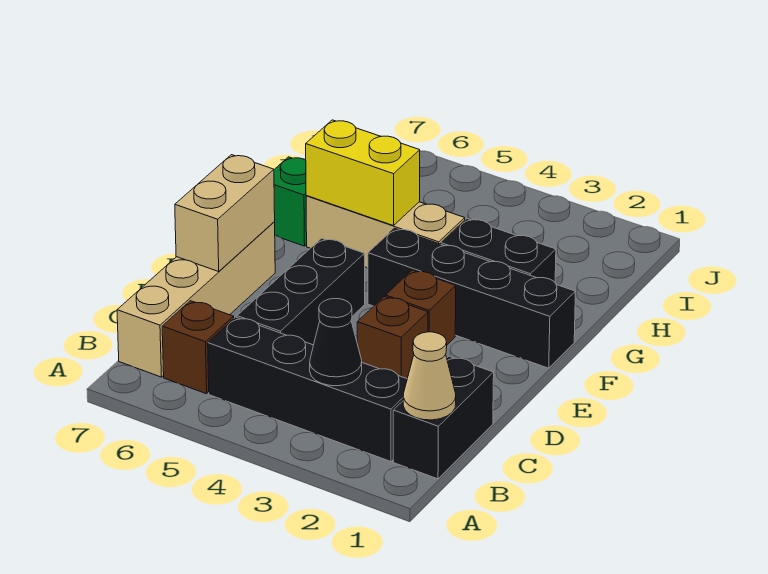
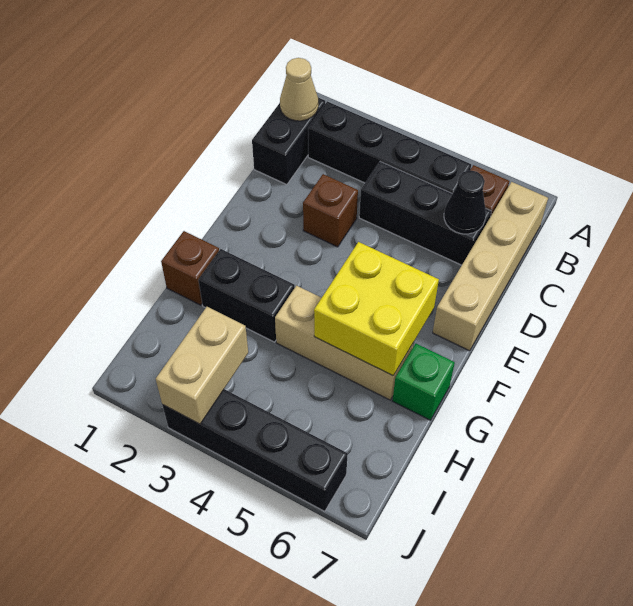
black 1x1 cone [310,299,362,386] -> black 1x1 cone moved to [444,170,486,234]
black 1x3 brick [237,238,365,345] -> black 1x3 brick turned to [359,162,491,265]
tan 1x2 brick [175,155,275,271] -> tan 1x2 brick moved to [156,307,248,424]
brown 1x1 brick [386,270,456,345] -> brown 1x1 brick moved to [161,231,219,305]
black 1x4 brick [368,228,575,368] -> black 1x4 brick moved to [163,389,348,511]
yellow 1x2 brick [306,120,420,226] -> yellow 2x2 brick [314,242,439,376]

